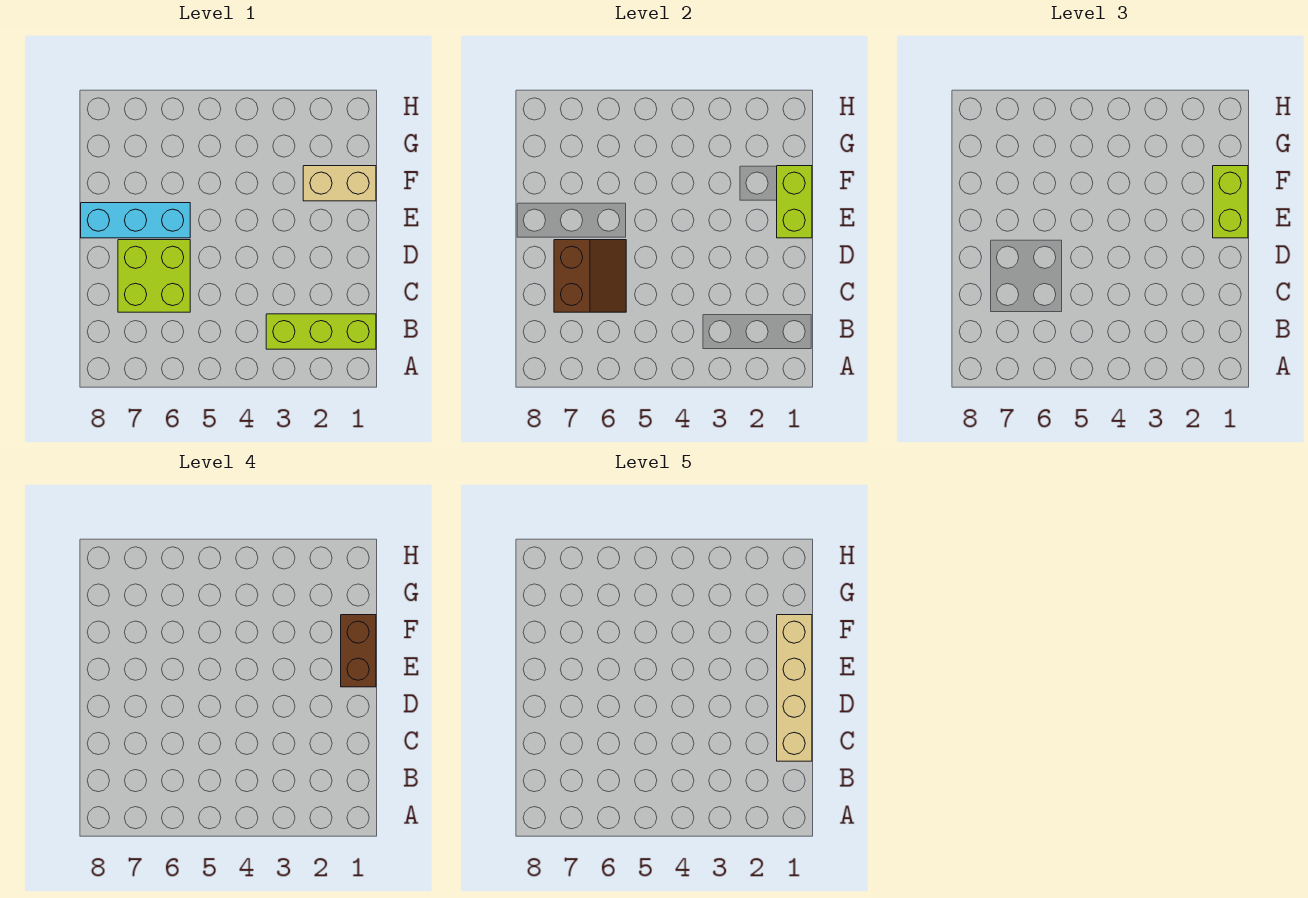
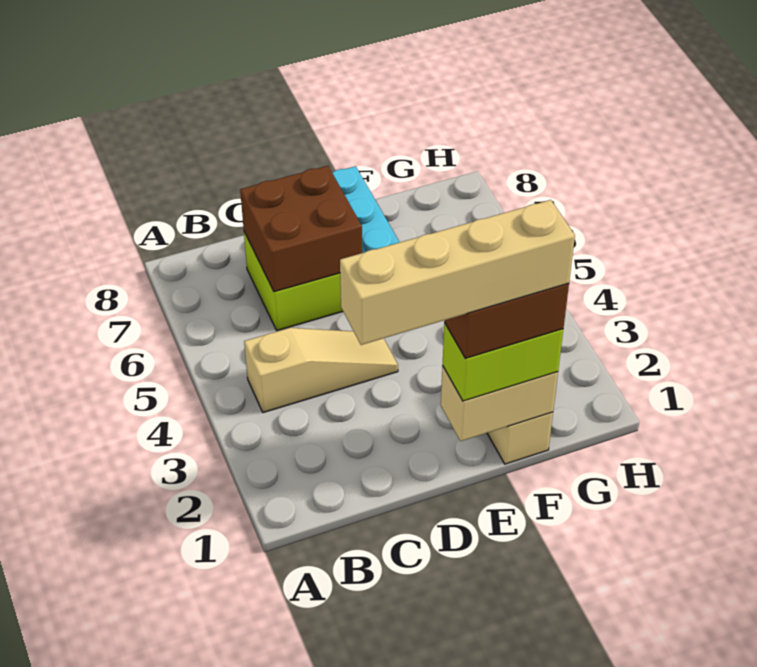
lime 1x3 brick [266,314,376,349] -> none
none -> tan 1x3 slope [244,328,398,413]
brown 2x2 slope [554,240,626,312] -> brown 2x2 brick [240,166,362,292]
lime 1x2 brick [777,166,812,238] -> tan 1x2 brick [441,366,558,441]

